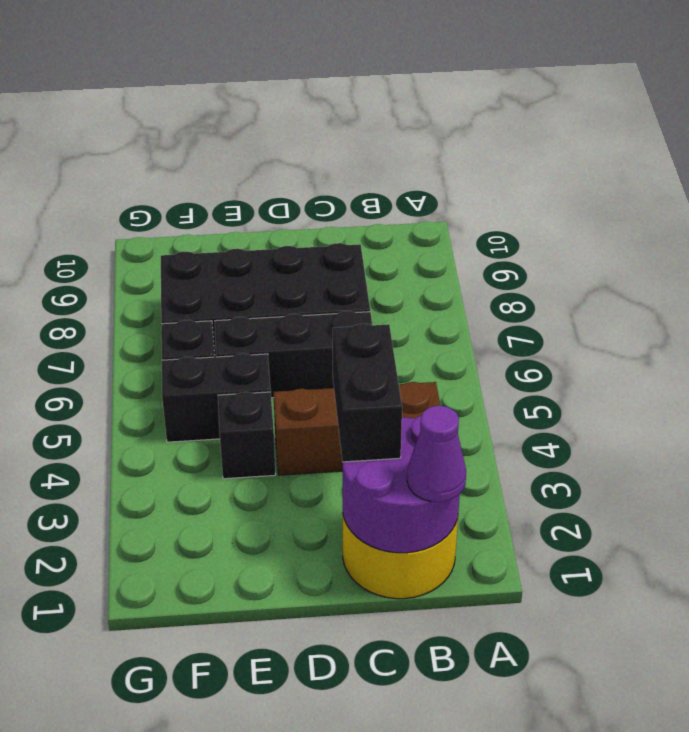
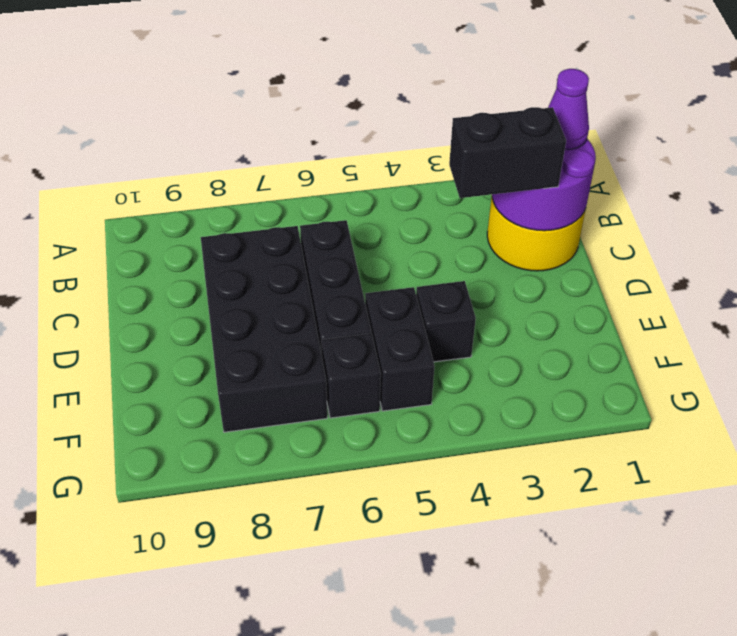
brown 1x3 brick [273,382,440,475] -> none

